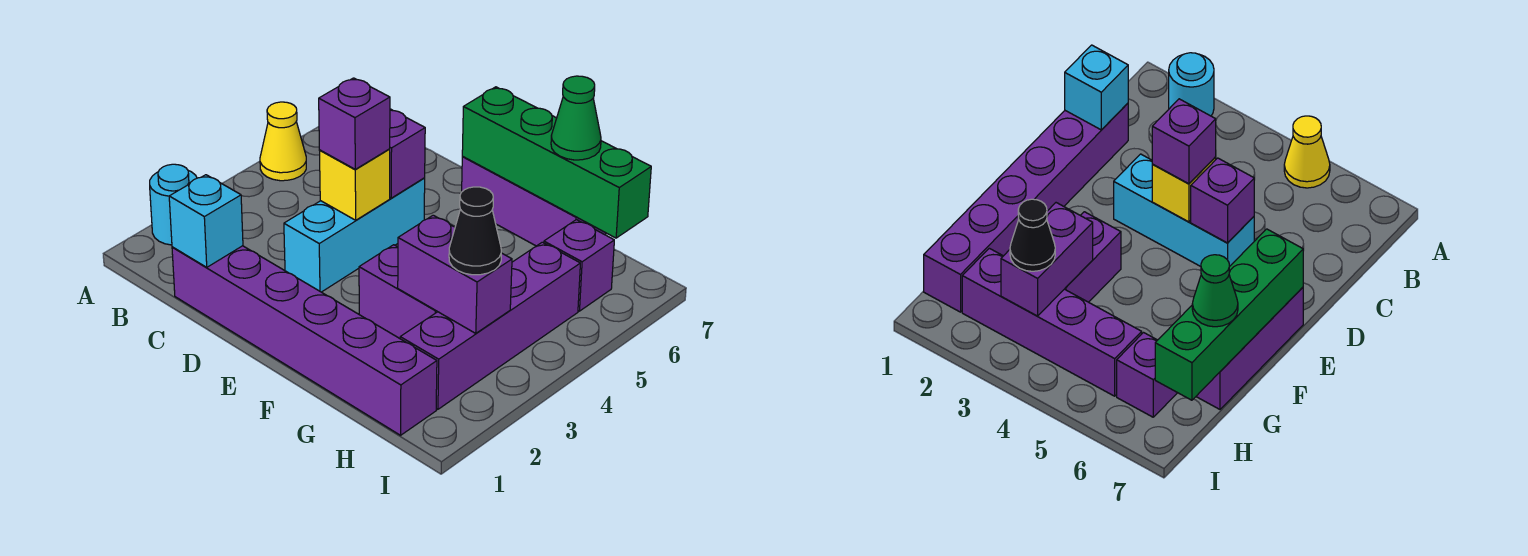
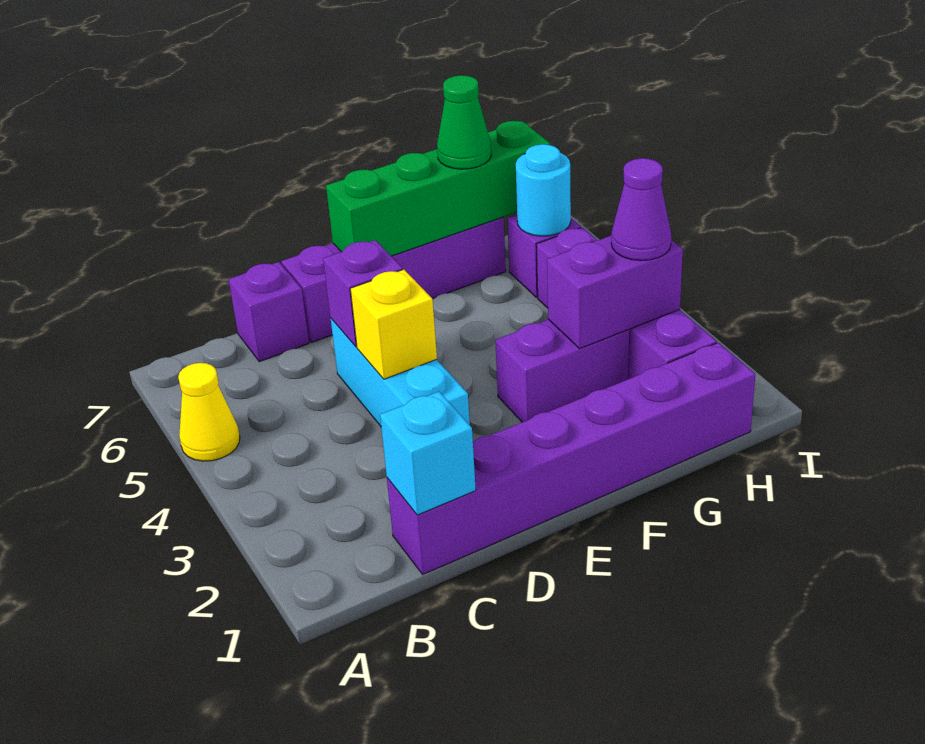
cyan 1x1 round brick [150,164,197,245] -> cyan 1x1 round brick moved to [516,144,571,236]
purple 1x1 brick [319,78,390,169] -> purple 1x1 brick moved to [229,262,309,362]
purple 1x3 brick [462,157,606,246] -> purple 1x4 brick [281,217,506,342]
black 1x1 cone [449,187,501,275] -> purple 1x1 cone [611,158,671,261]

